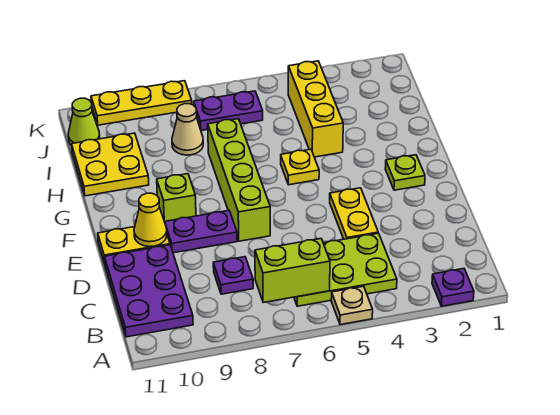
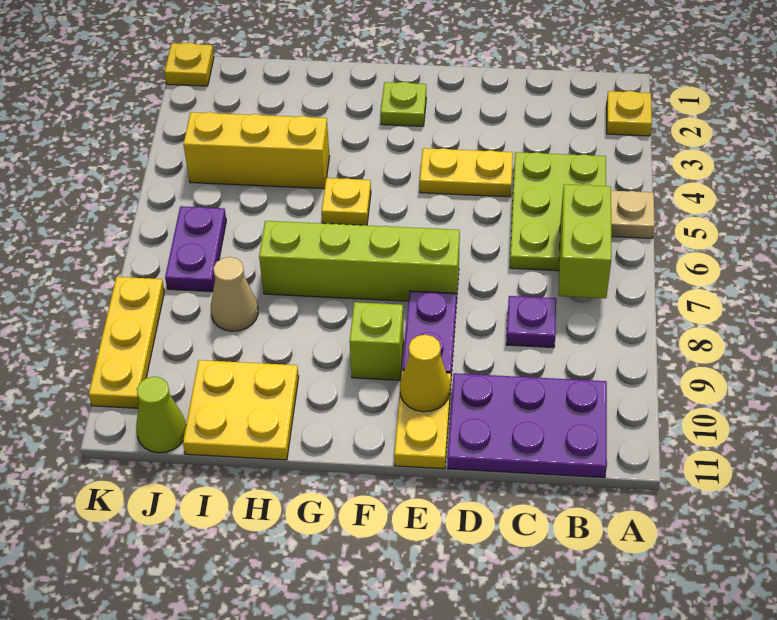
purple 1x1 plate [432,269,474,306] -> yellow 1x1 plate [607,91,652,136]
none -> yellow 1x1 plate [165,42,214,86]

